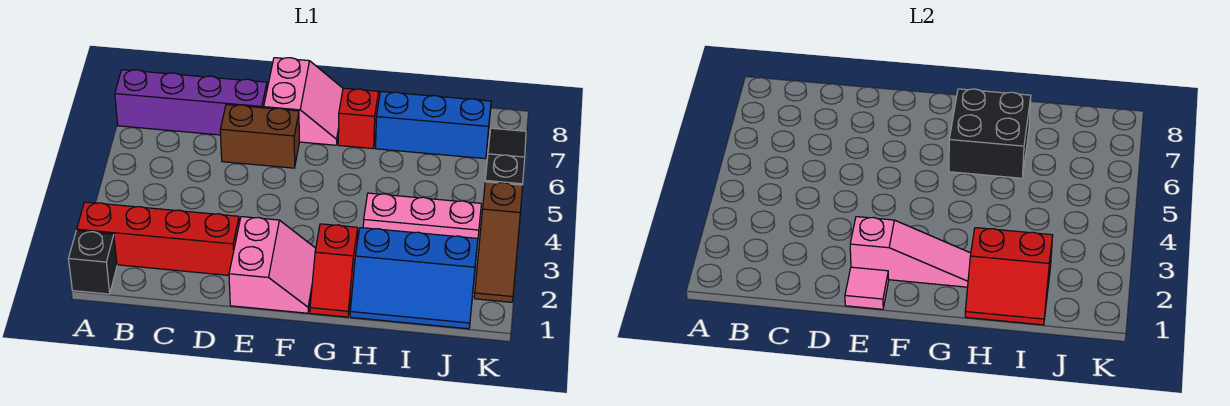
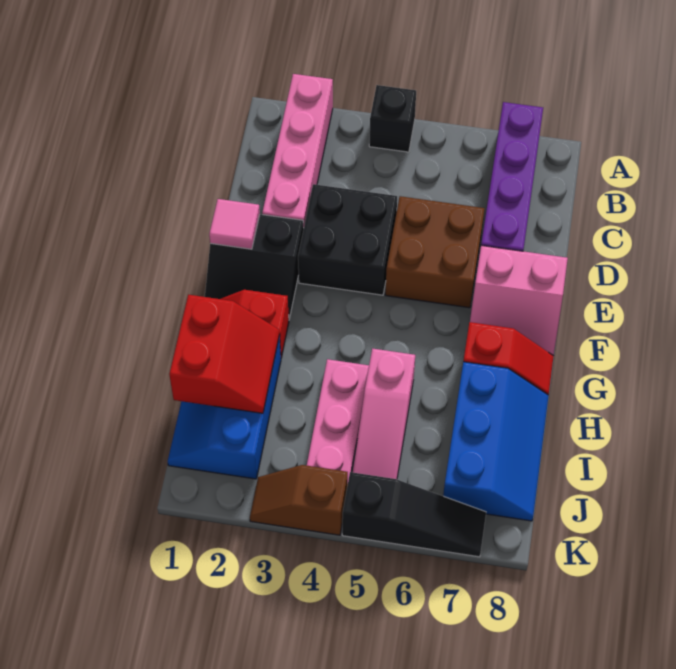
black 1x1 brick [69,231,117,294] -> black 1x1 brick moved to [369,85,416,152]
red 1x4 brick [77,202,239,275] -> pink 1x4 brick [262,74,333,228]
brown 1x2 brick [220,105,299,168] -> brown 2x2 brick [385,196,485,308]
pink 2x2 slope [229,217,316,313] -> black 2x2 slope [205,214,304,319]
pink 1x3 slope [850,217,971,287] -> pink 1x3 slope moved to [353,348,415,479]
black 2x2 brick [949,89,1031,178] -> black 2x2 brick moved to [298,184,397,295]
red 2x2 slope [965,228,1053,325] -> red 2x2 slope turned to [169,295,279,413]
brown 1x3 slope [474,182,523,302] -> brown 1x2 slope [250,465,348,535]

